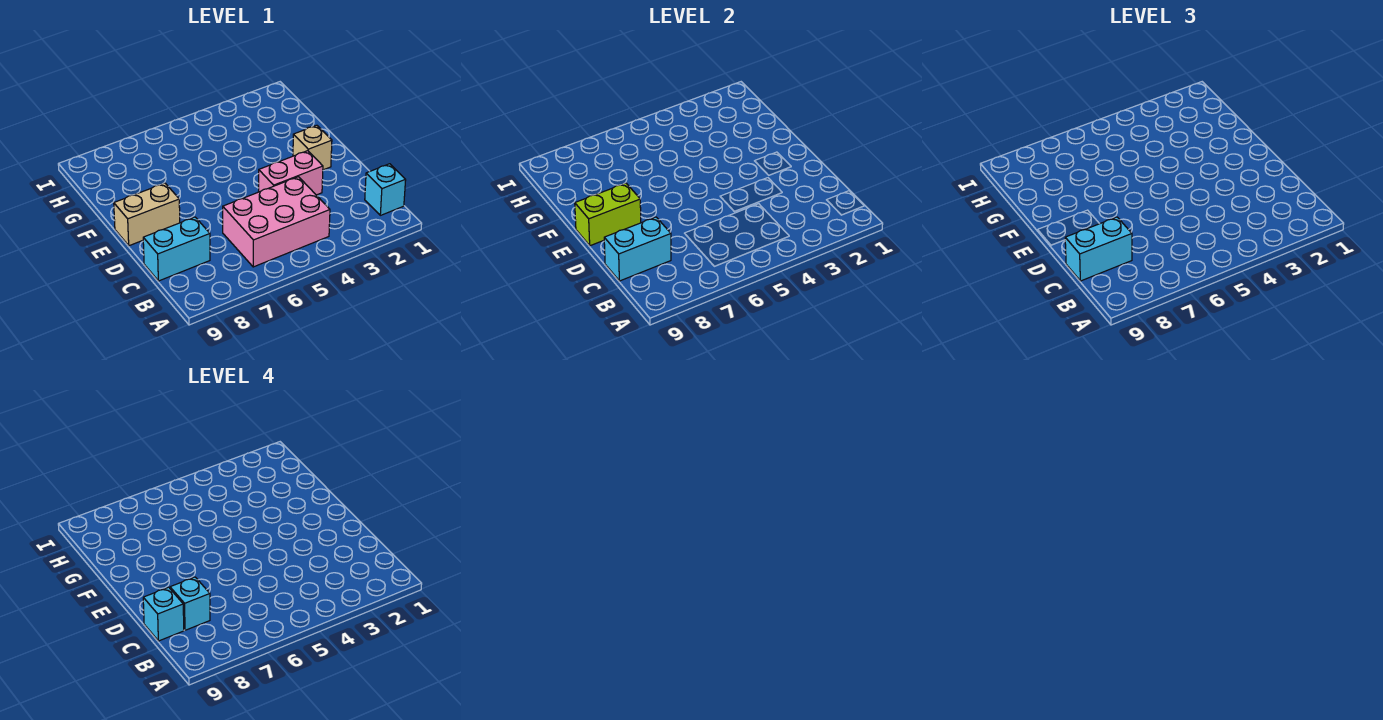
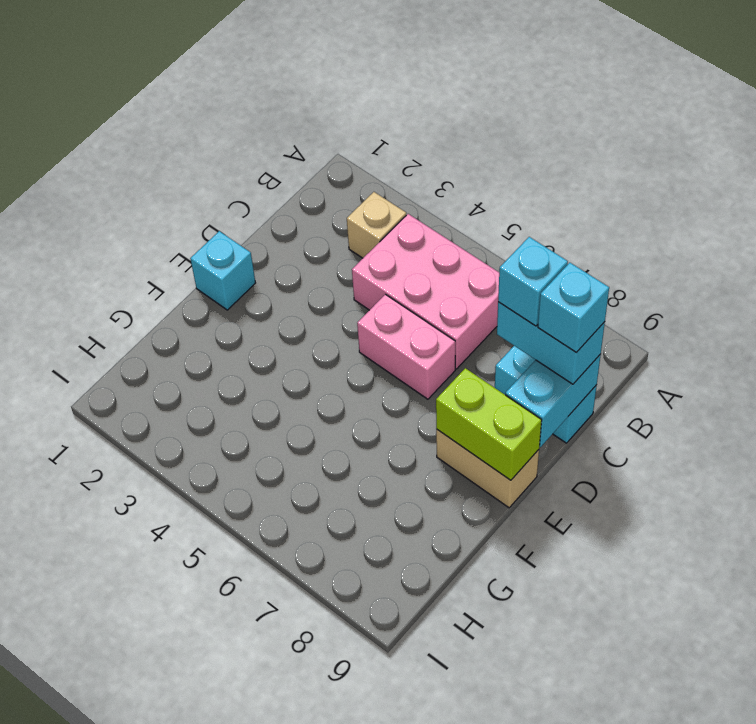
cyan 1x1 brick [365,164,406,215] -> cyan 1x1 brick moved to [190,231,255,310]
cyan 1x2 brick [604,217,671,281] -> cyan 1x2 brick turned to [505,354,601,447]
pink 1x2 brick [258,151,323,195] -> pink 1x2 brick moved to [357,294,455,399]
tan 1x1 brick [293,125,332,170] -> tan 1x1 brick moved to [347,192,406,258]

